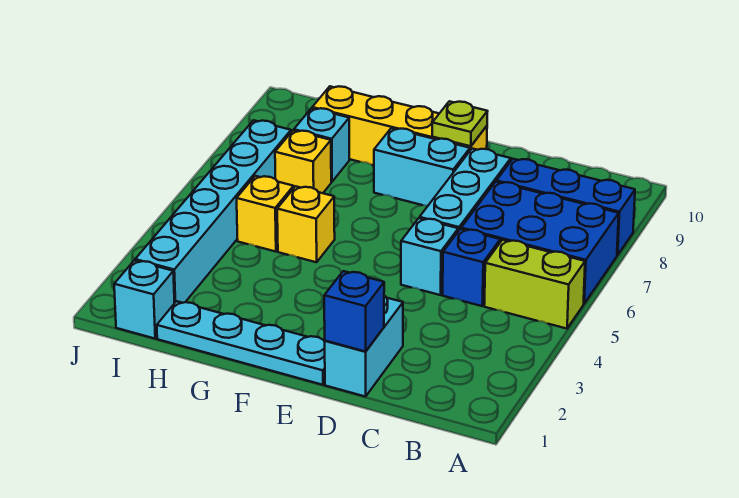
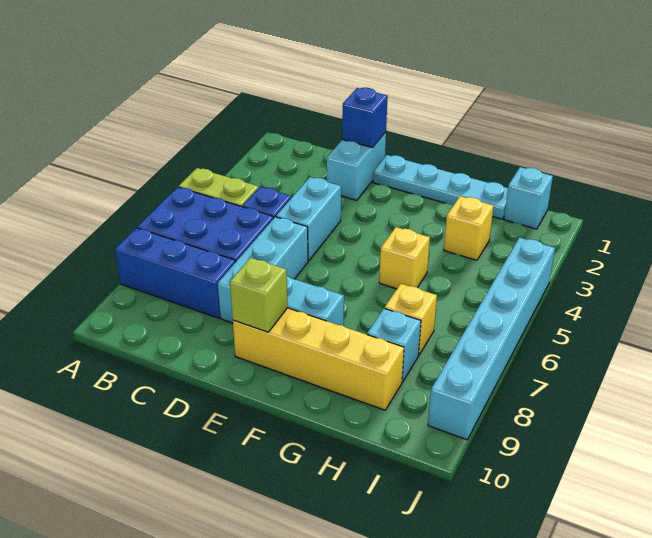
cyan 1x1 brick [401,218,458,295] -> cyan 1x2 brick [276,177,341,261]
lime 1x1 plate [432,101,488,146] -> lime 1x1 brick [230,258,288,332]
yellow 1x1 brick [237,176,294,252] -> yellow 1x1 brick moved to [444,196,494,260]
cyan 1x6 brick [135,120,291,303] -> cyan 1x6 brick moved to [428,238,555,440]

